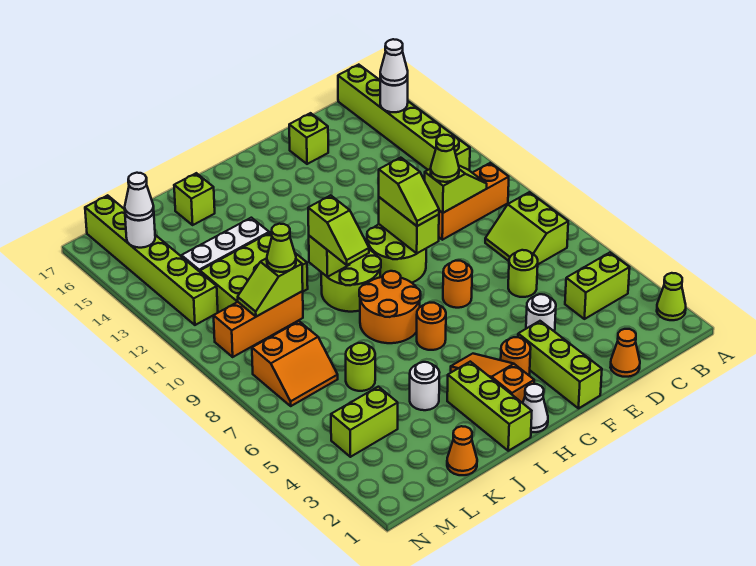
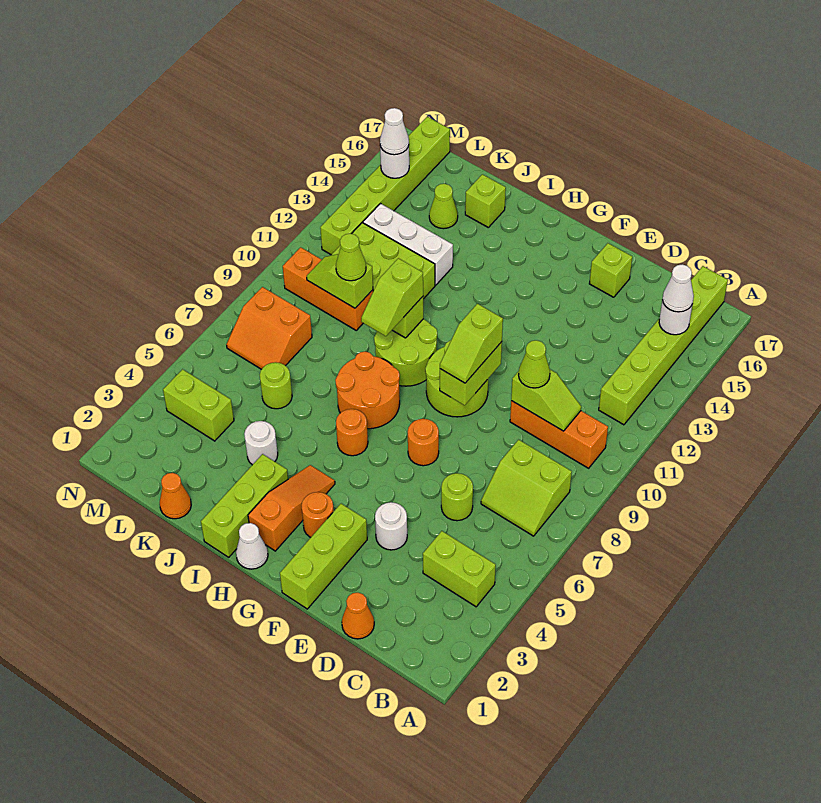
lime 1x1 cone [657,273,686,320] -> lime 1x1 cone moved to [429,184,458,229]
lime 2x2 slope [485,192,568,264] -> lime 2x2 slope turned to [481,440,572,536]

